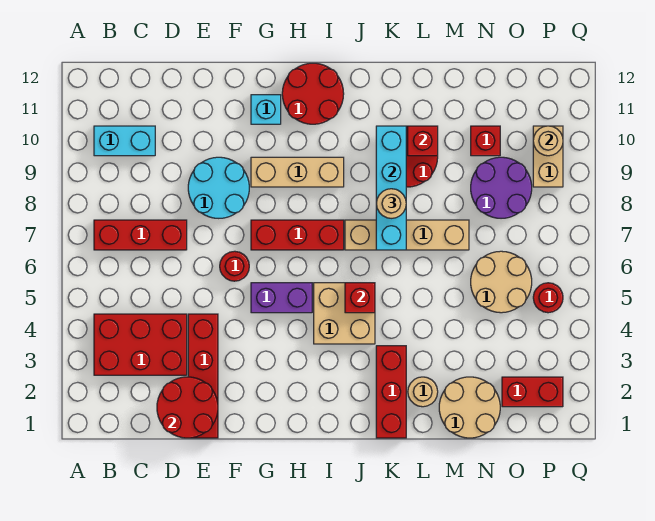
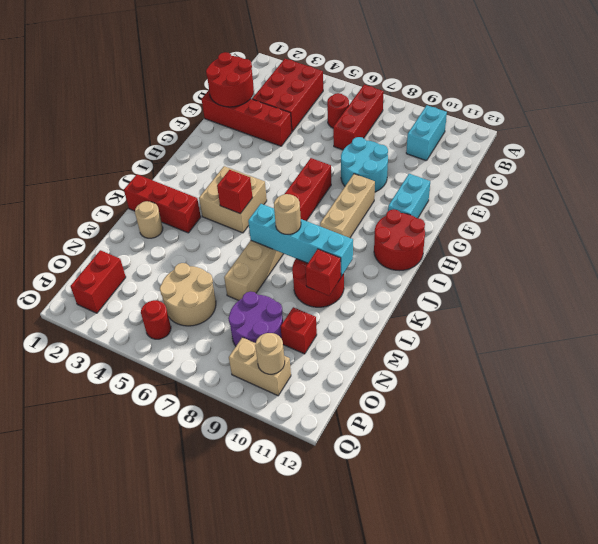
red 1x1 round brick [220,251,249,281] -> red 1x1 round brick moved to [327,93,349,128]
purple 1x2 brick [251,283,312,313] -> none
cyan 1x1 brick [251,95,281,124] -> cyan 1x2 brick [388,174,430,218]
tan 2x2 round brick [439,377,500,438] -> none

